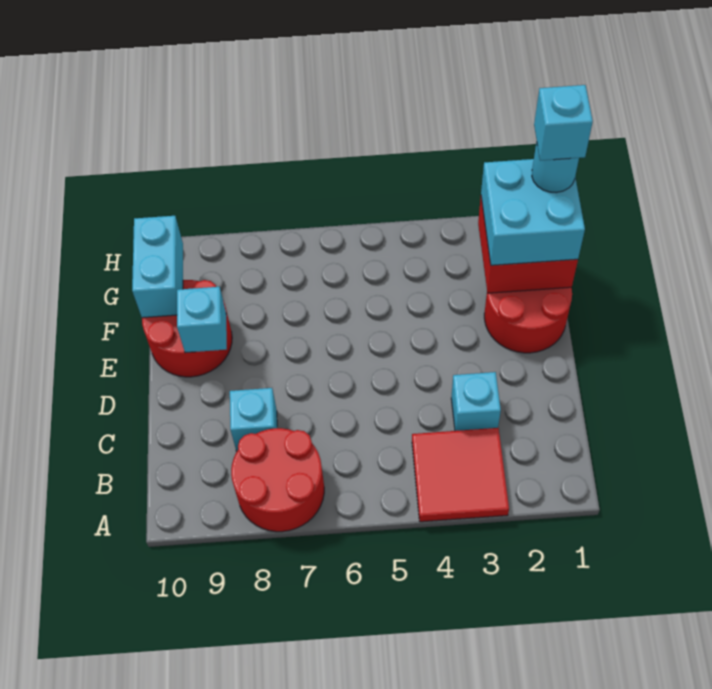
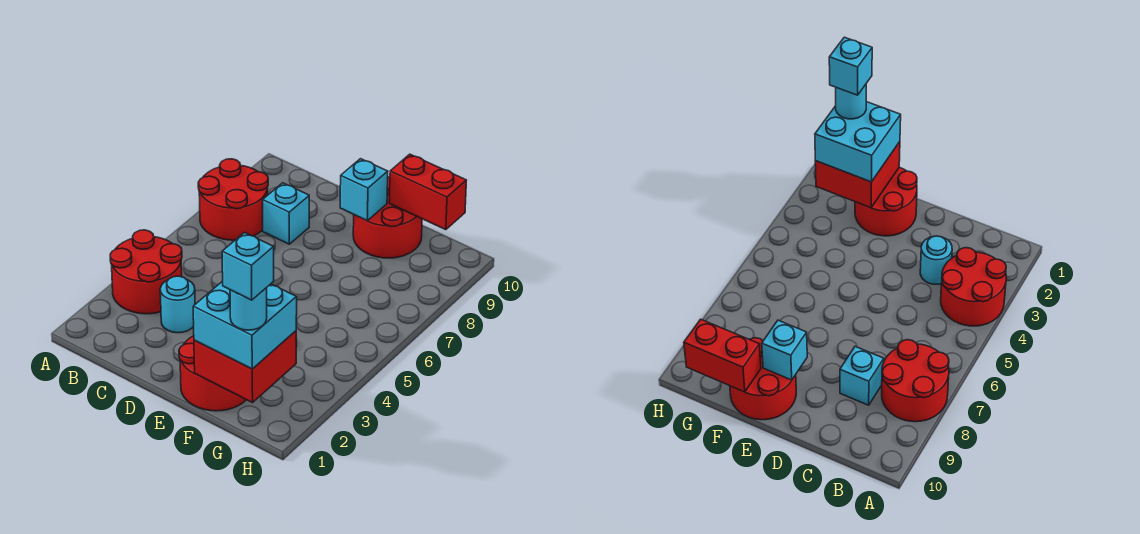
red 2x2 tile [412,428,509,522] -> red 2x2 round brick [110,230,182,314]
cyan 1x1 brick [451,372,501,431] -> cyan 1x1 round brick [160,276,195,333]
cyan 1x2 brick [132,216,183,318] -> red 1x2 brick [389,154,466,230]

